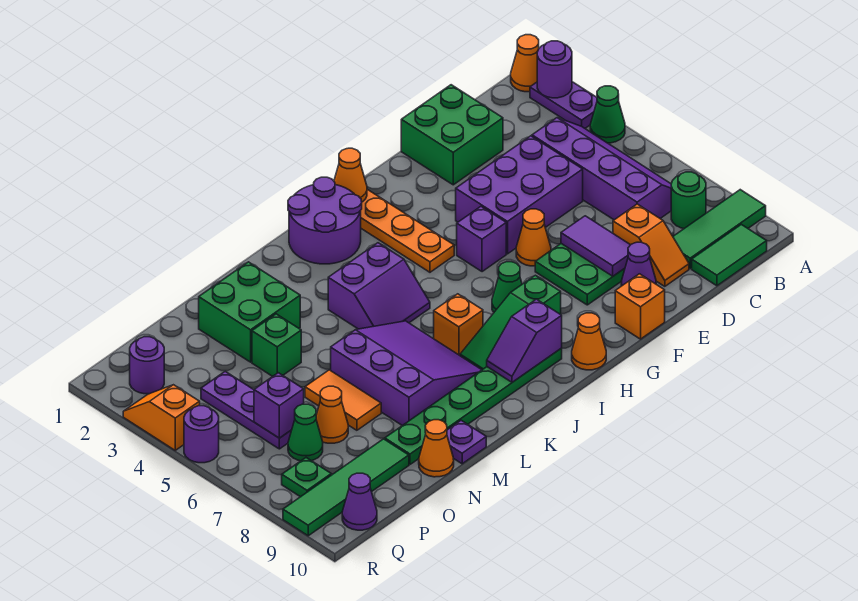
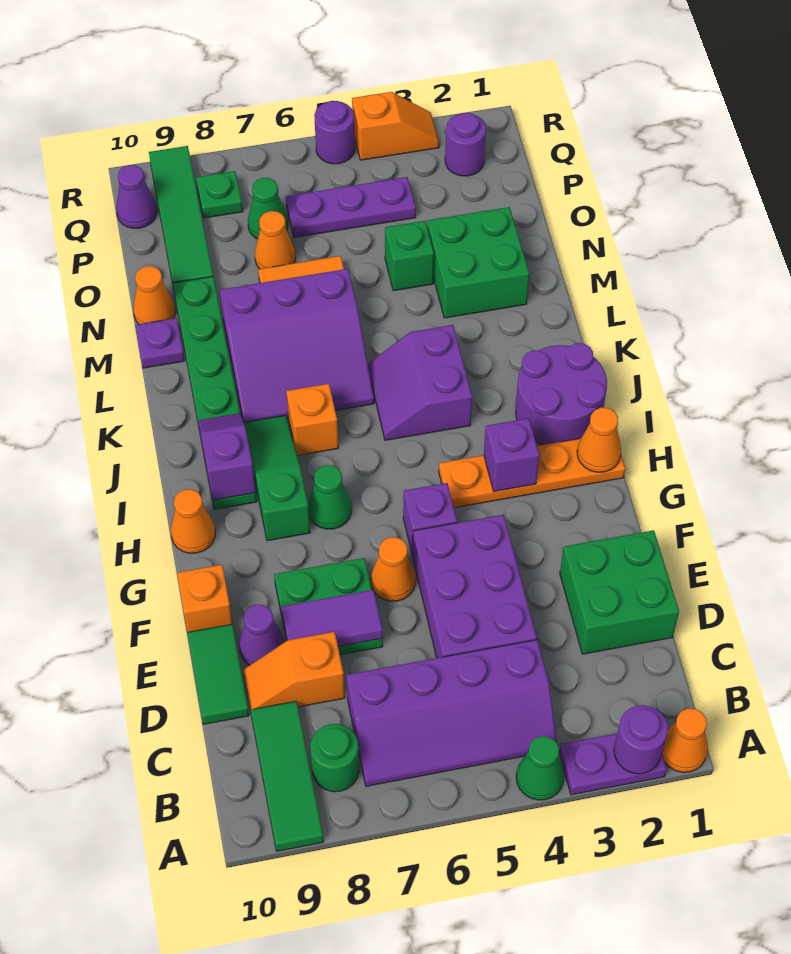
green 1x2 tile [692,224,767,286] -> green 1x2 tile moved to [188,624,249,724]
purple 1x1 brick [254,373,304,438] -> purple 1x1 brick moved to [484,418,539,491]

